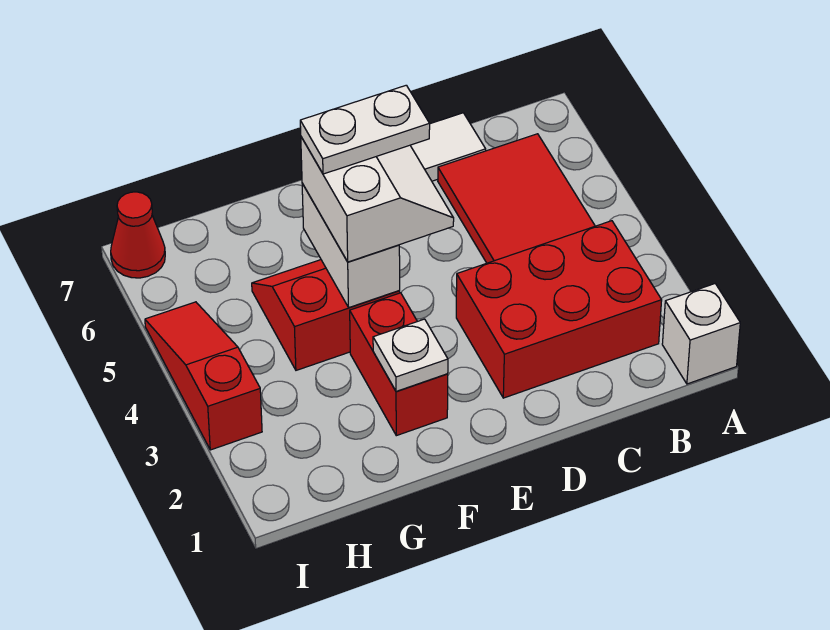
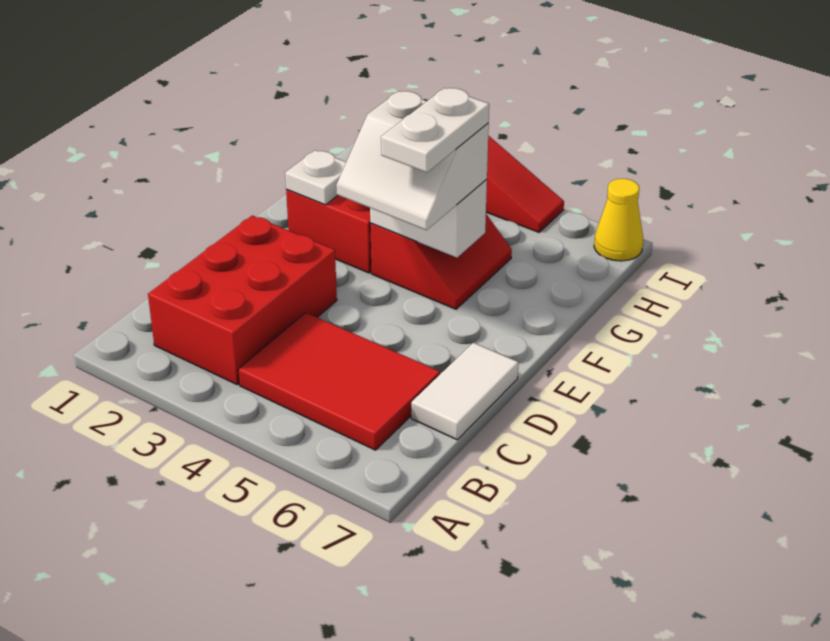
white 1x1 brick [662,284,740,384] -> none
red 1x1 cone [111,192,165,278] -> yellow 1x1 cone [594,179,643,261]

